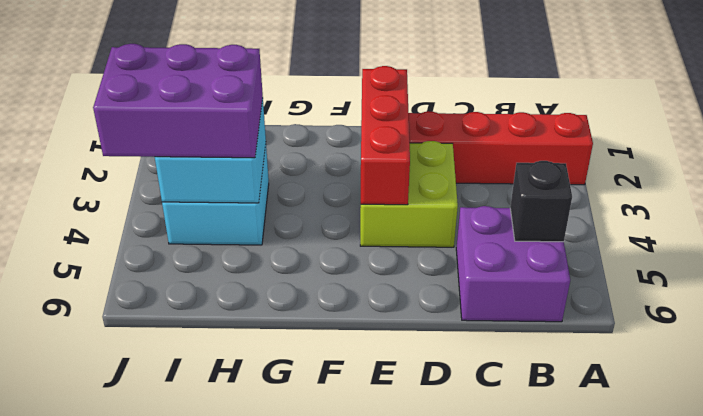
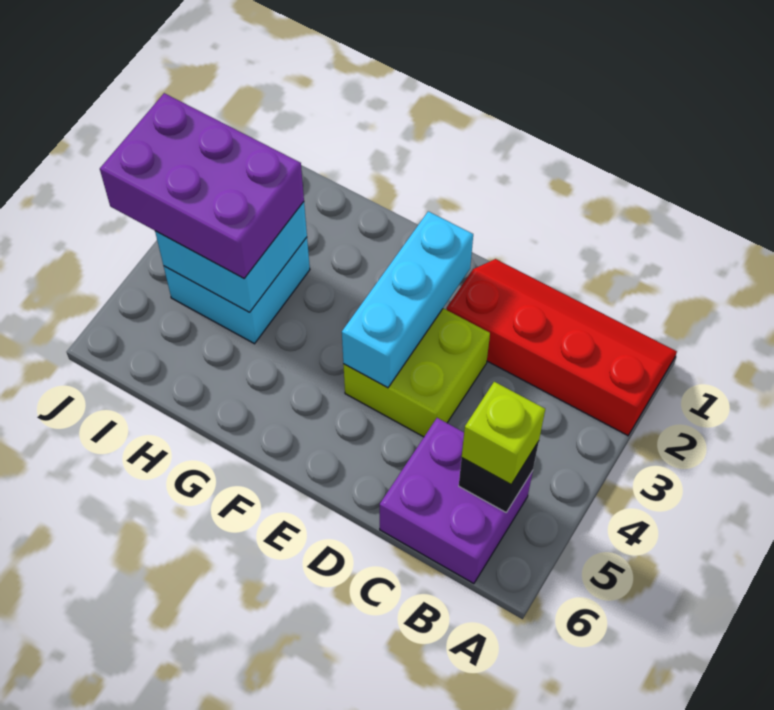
none -> lime 1x1 brick [462,382,545,484]
red 1x3 brick [361,66,410,205] -> cyan 1x3 brick [342,211,473,388]

